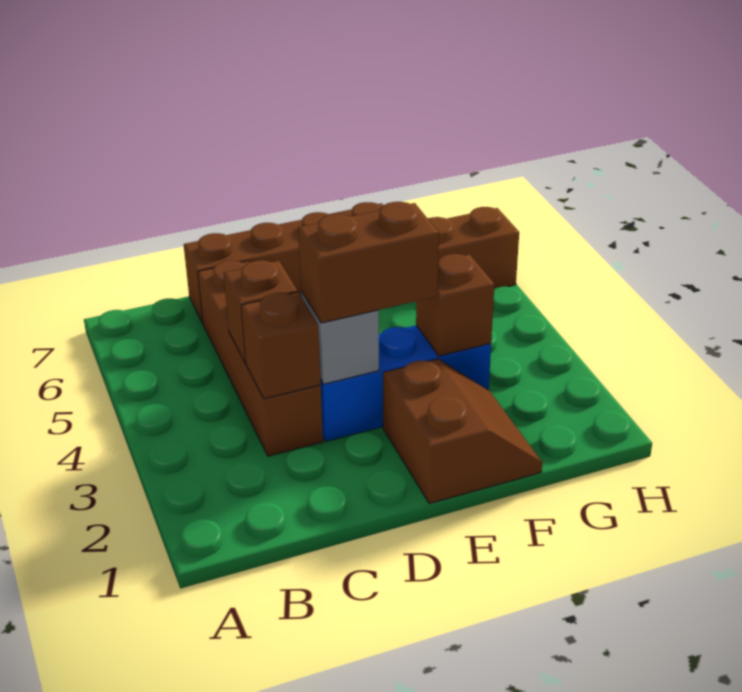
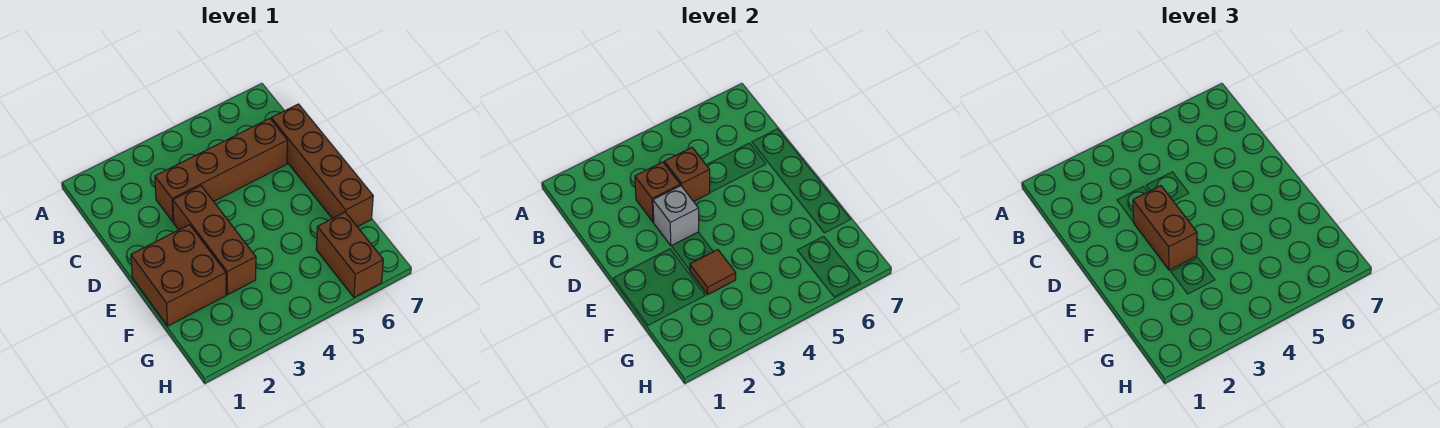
blue 1x3 brick [320,325,491,441] -> brown 1x3 brick [173,186,256,295]
brown 2x2 slope [383,359,542,504] -> brown 2x2 brick [131,225,226,326]
brown 1x1 brick [416,254,494,356] -> brown 1x1 tile [690,250,736,295]

